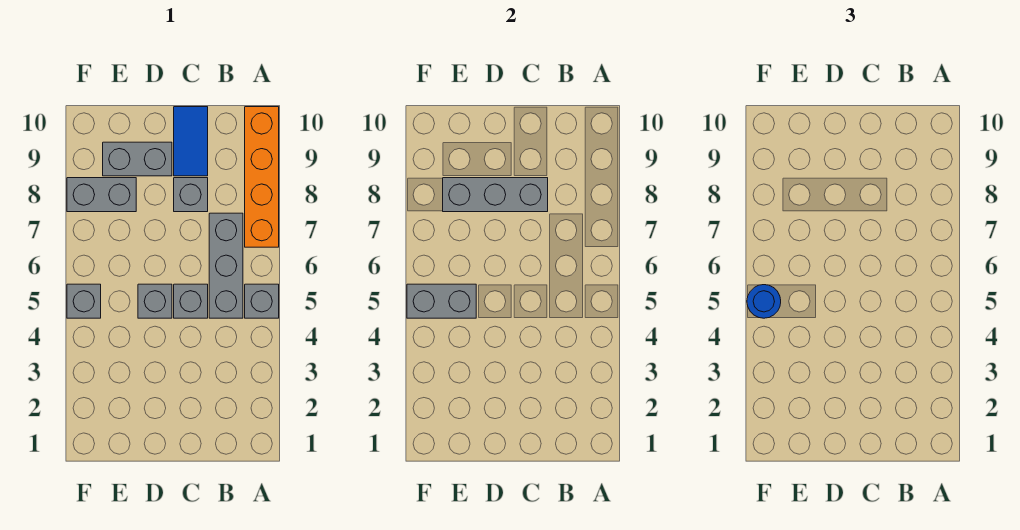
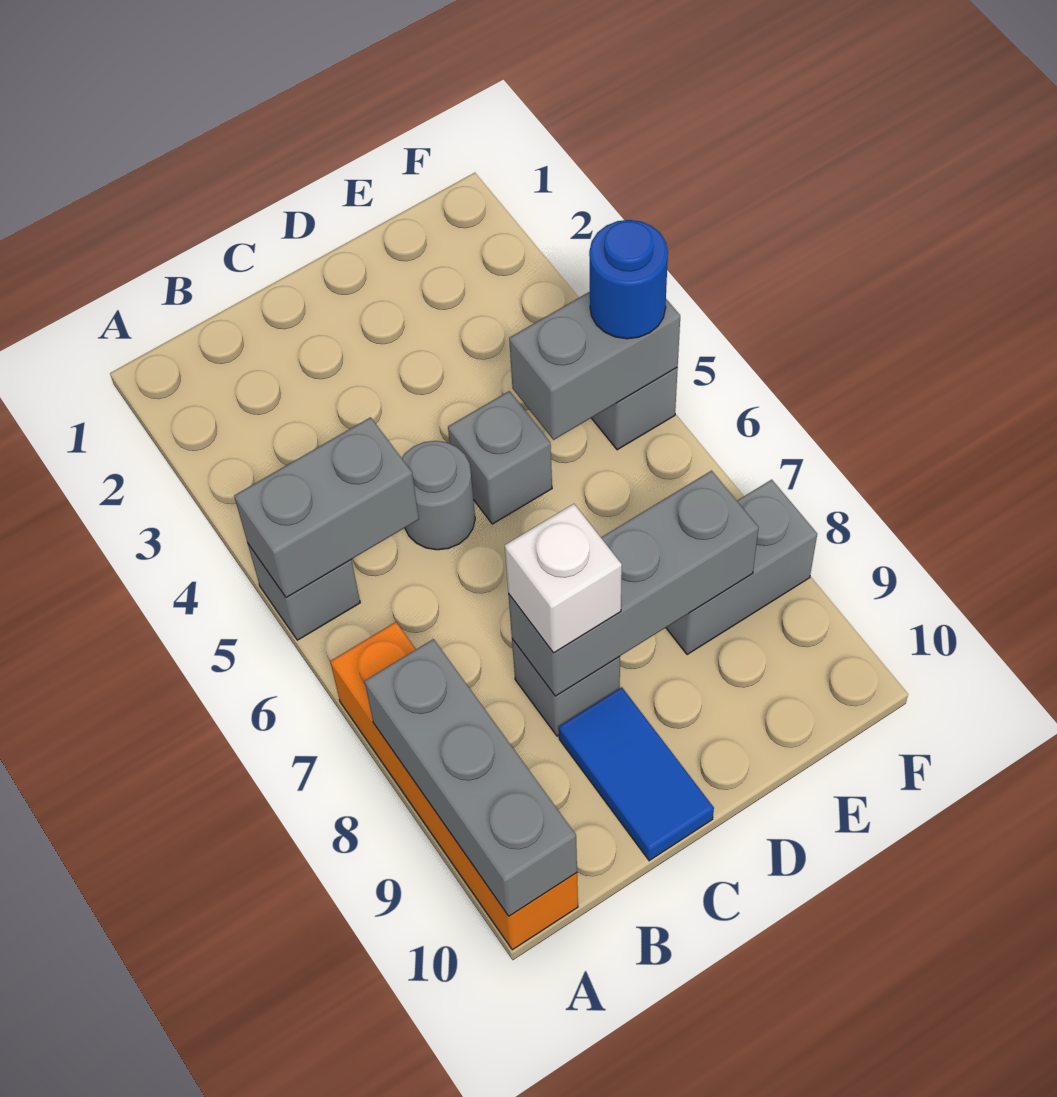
grey 1x3 brick [209,213,243,318] -> grey 1x3 brick moved to [365,639,577,916]
grey 1x1 brick [174,284,208,318] -> grey 1x1 round brick [402,441,475,550]
none -> white 1x1 brick [505,504,622,653]
grey 1x2 brick [103,142,172,176] -> grey 1x2 brick moved to [234,417,419,598]

